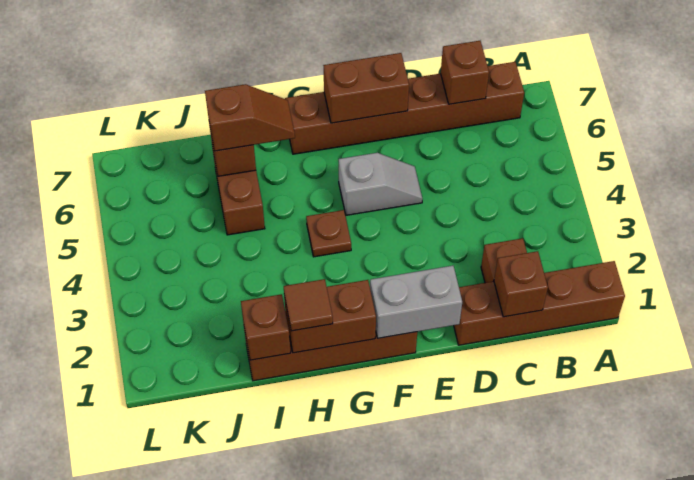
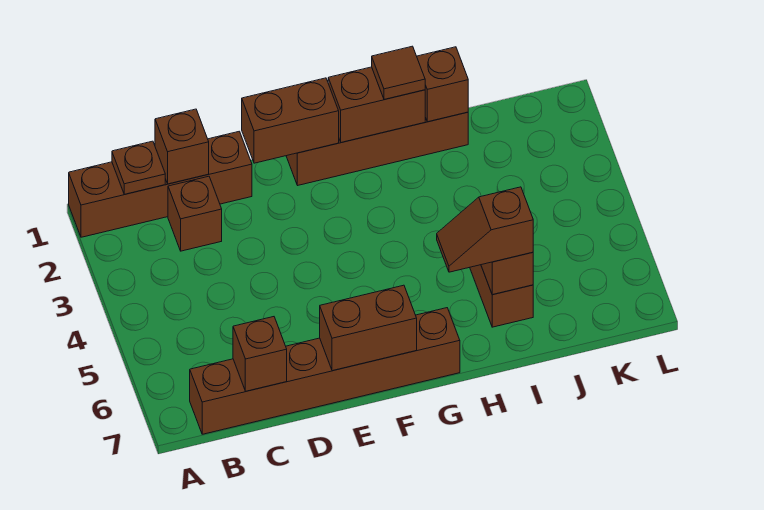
grey 1x2 brick [370,266,462,338] -> brown 1x2 brick [242,78,339,163]
grey 1x2 slope [339,153,422,215] -> none
brown 1x1 plate [306,210,351,257] -> brown 1x1 plate moved to [112,141,165,194]

